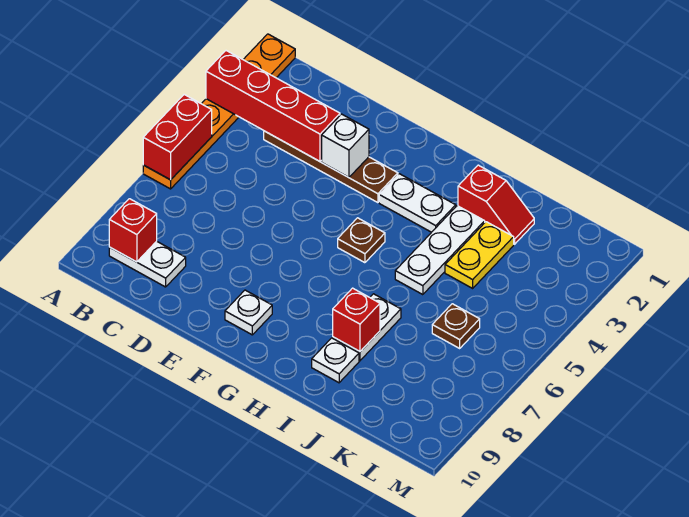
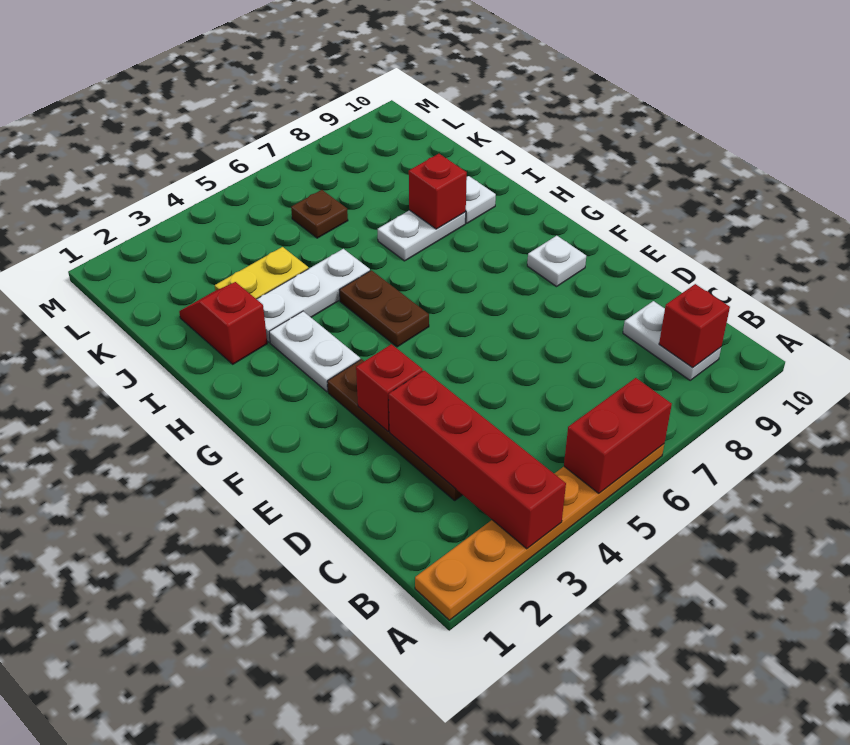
white 1x1 brick [322,114,369,177] -> red 1x1 brick [356,344,423,432]
brown 1x1 plate [338,218,385,263] -> brown 1x2 plate [339,270,429,347]

